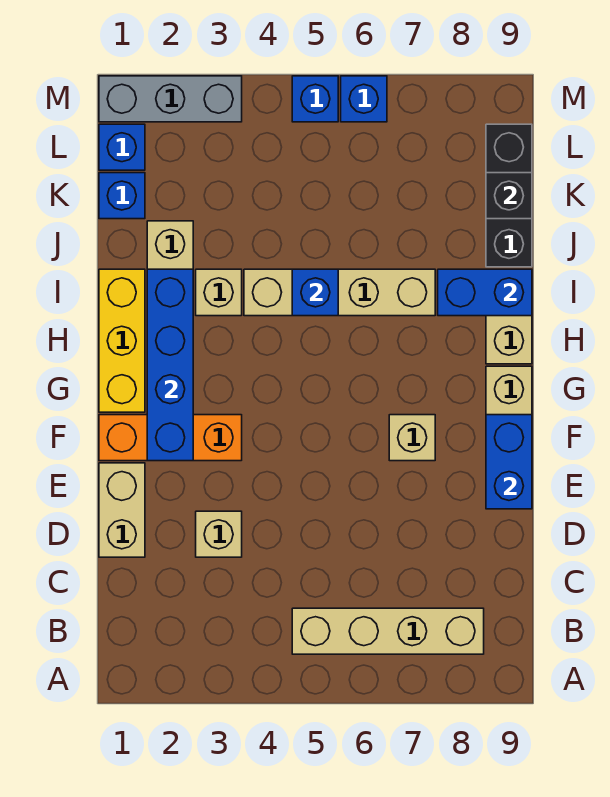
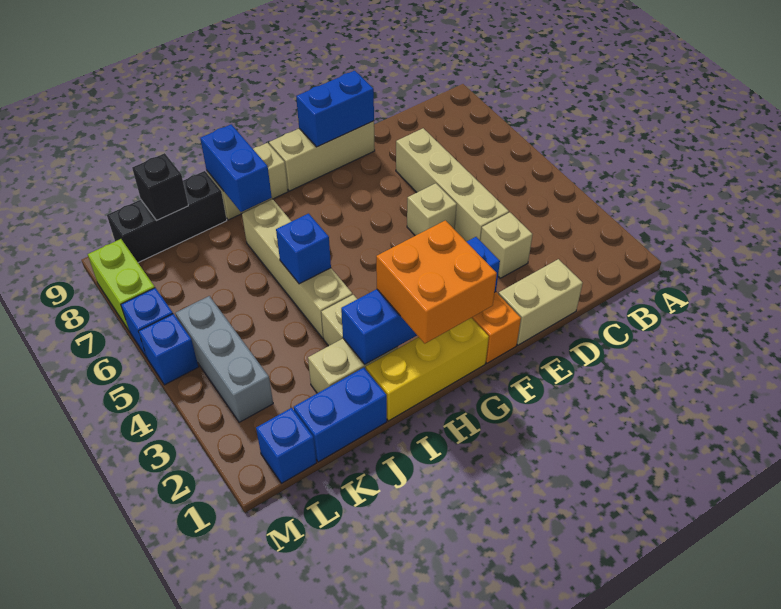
tan 1x4 brick [292,608,484,654] -> tan 1x4 brick moved to [396,128,509,242]
tan 1x1 brick [389,415,435,461] -> tan 1x1 brick moved to [407,183,457,236]
none -> orange 2x2 brick [376,220,497,343]
blue 1x1 brick [99,173,145,219] -> blue 1x2 brick [294,368,387,462]
grey 1x3 brick [99,76,242,122] -> grey 1x3 brick moved to [176,296,273,422]
none -> lime 1x2 brick [88,239,155,330]

